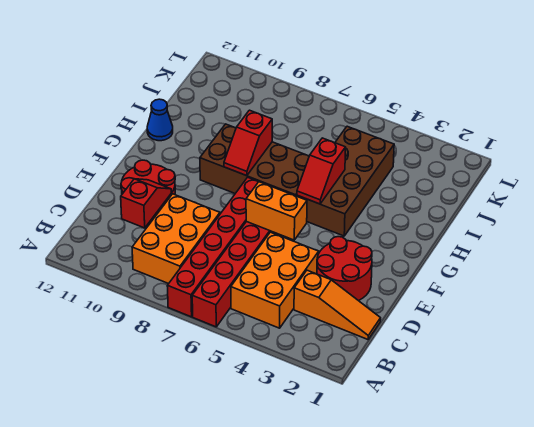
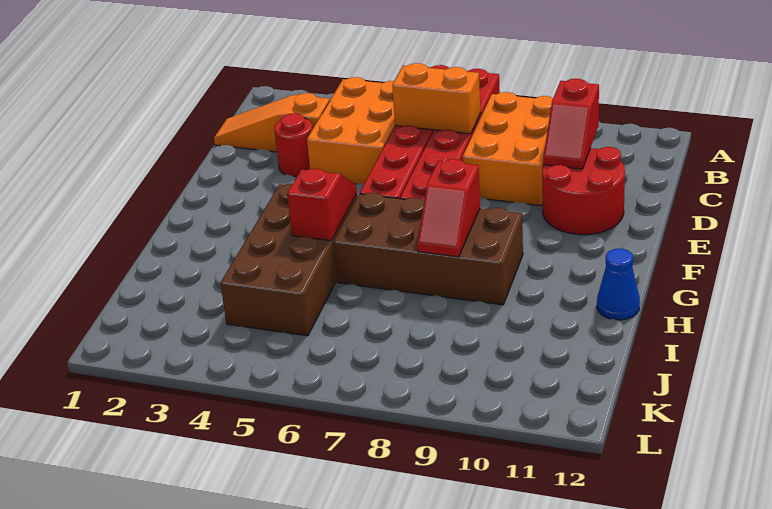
red 2x2 round brick [317,237,372,301] -> red 1x1 round brick [274,113,312,176]
orange 1x2 brick [246,182,307,240] -> orange 1x2 brick moved to [392,63,480,134]
red 1x2 slope [224,110,272,176] -> red 1x2 slope turned to [417,159,480,257]

